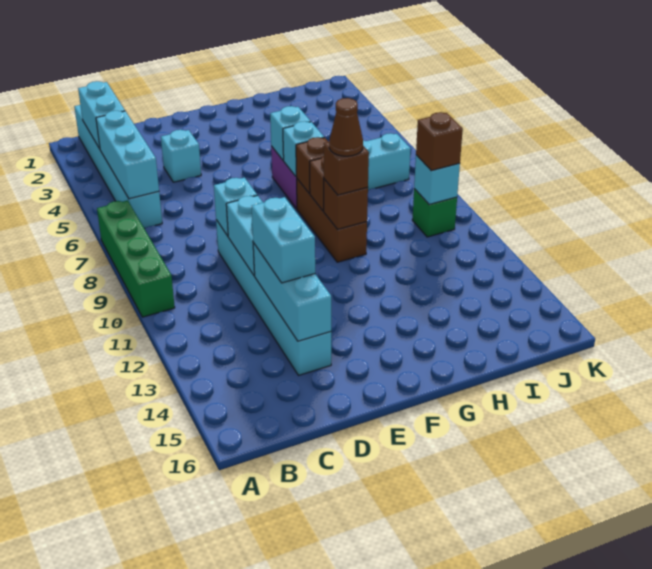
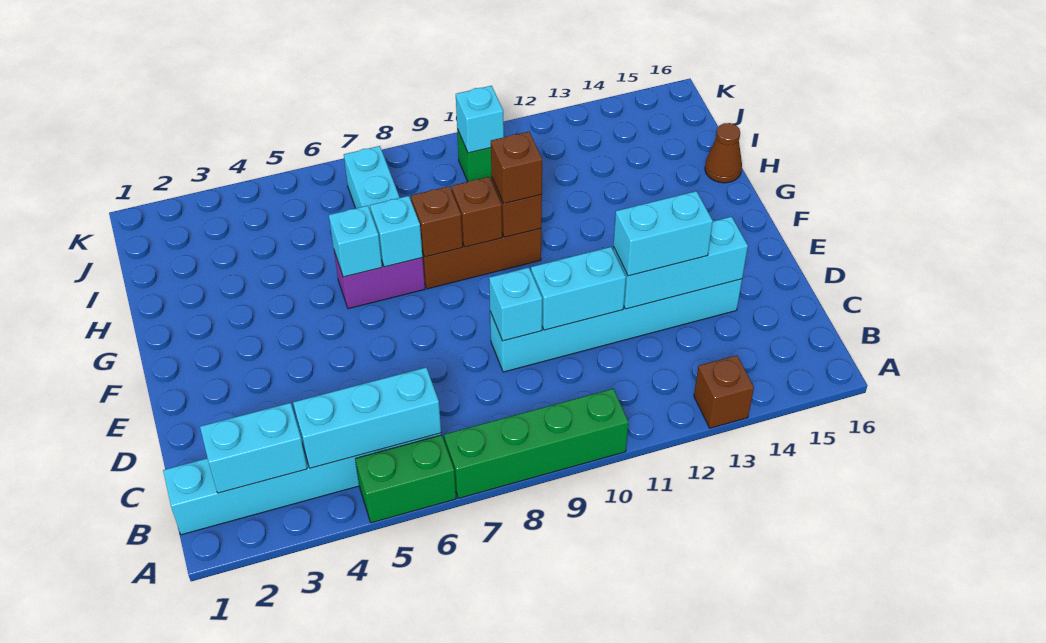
none -> green 1x2 brick [355,435,456,523]
cyan 1x1 brick [161,130,201,182] -> none
brown 1x1 cone [329,98,363,156] -> brown 1x1 cone moved to [705,123,742,183]
brown 1x1 brick [416,112,463,171] -> brown 1x1 brick moved to [694,355,754,428]

